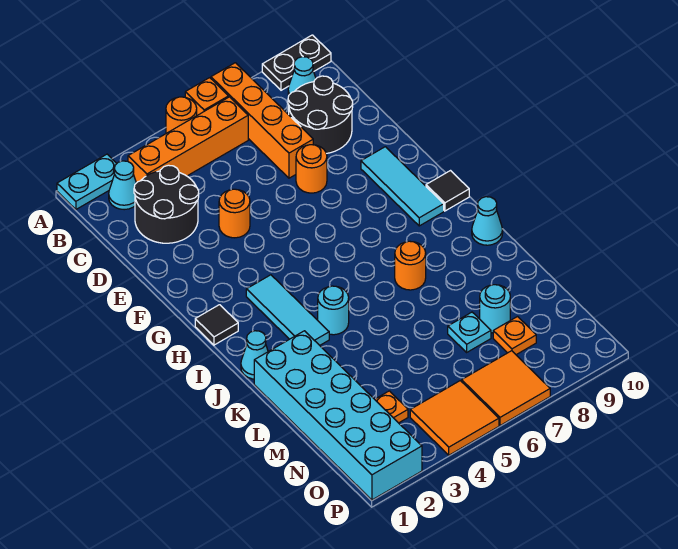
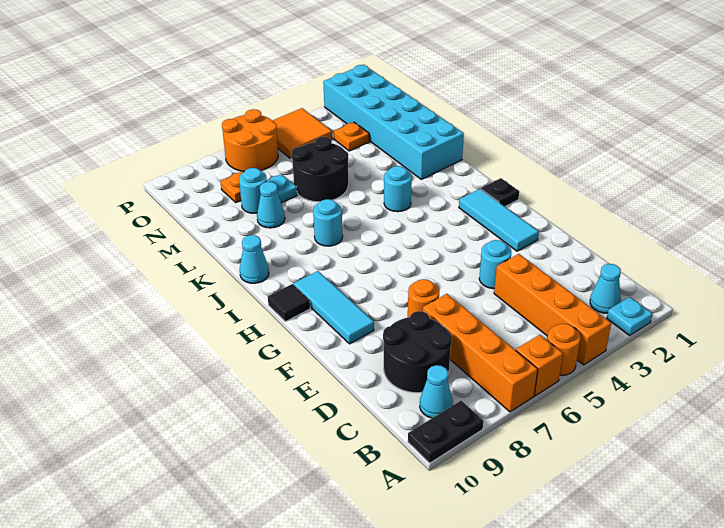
cyan 1x2 plate [57,154,117,209] -> cyan 1x1 plate [607,297,653,335]
orange 1x4 brick [128,97,248,183] -> orange 1x4 brick turned to [494,254,611,365]
black 2x2 round brick [134,165,199,243] -> black 2x2 round brick moved to [292,137,348,202]
orange 1x1 round brick [219,189,250,238] -> cyan 1x1 round brick [479,240,511,289]
black 1x1 tile [195,305,238,345] -> black 1x1 plate [481,178,519,206]
cyan 1x3 tile [246,275,329,345] -> cyan 1x3 tile moved to [459,189,539,251]
cyan 1x1 cone [241,331,268,379] -> cyan 1x1 cone moved to [257,182,285,228]
orange 1x1 round brick [395,241,426,290] -> cyan 1x1 round brick [313,199,343,246]
orange 2x2 tile [462,351,550,426] -> orange 2x2 round brick [222,109,278,172]

